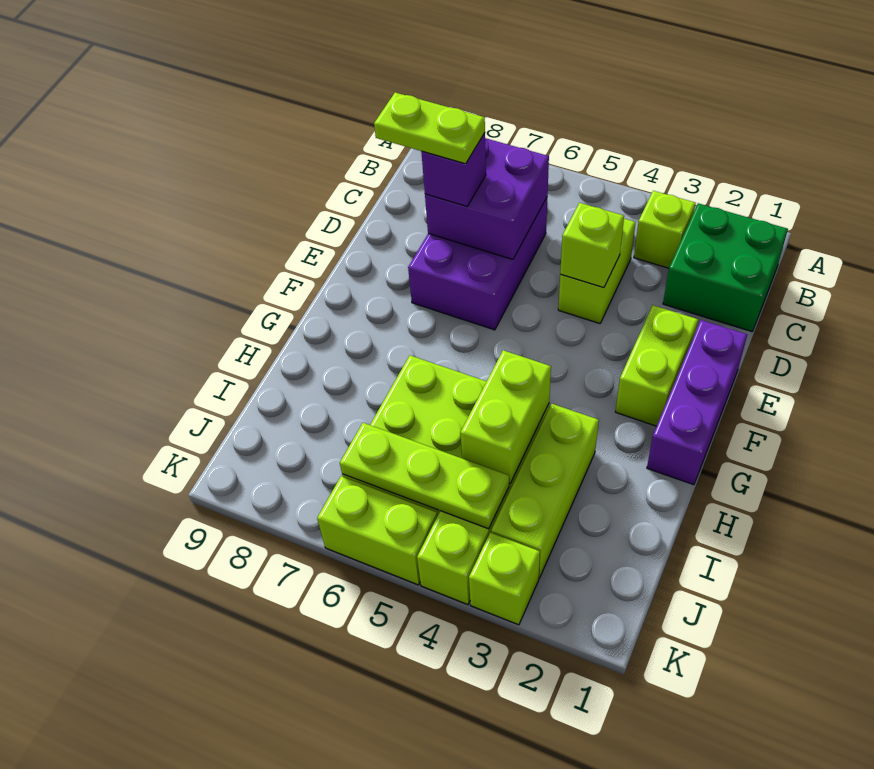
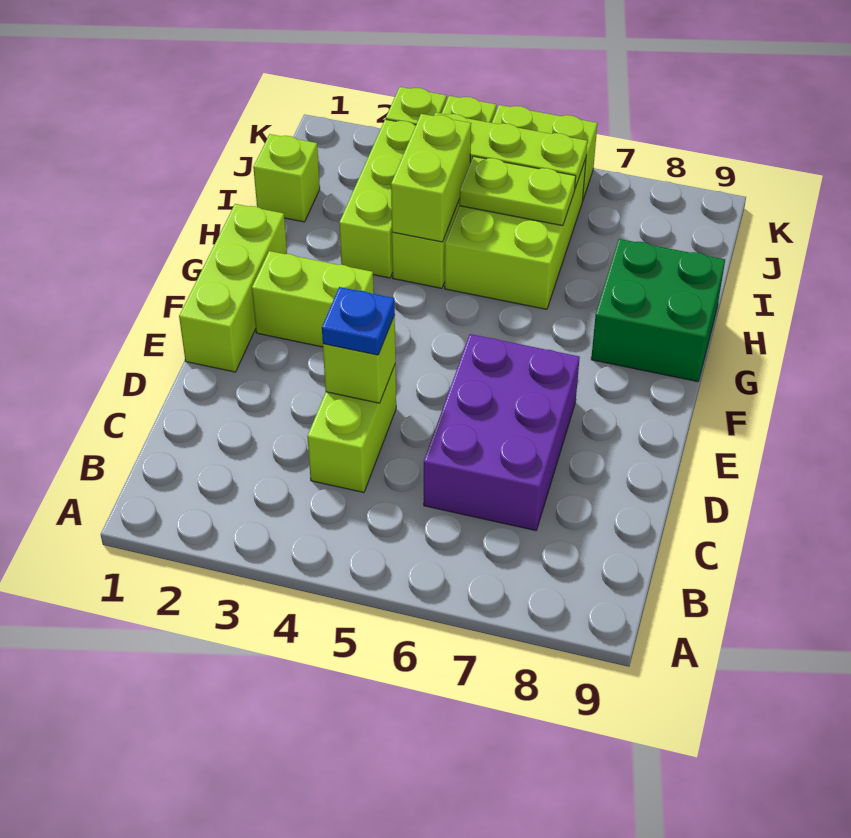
green 2x2 brick [663,203,788,332] -> green 2x2 brick moved to [591,239,725,382]
lime 1x1 brick [634,191,695,268] -> lime 1x1 brick moved to [253,134,320,222]
purple 2x2 brick [425,138,549,259] -> none
none -> blue 1x1 plate [322,287,395,355]
purple 1x1 brick [421,133,486,206] -> none
lime 1x2 plate [374,93,485,164] -> lime 1x2 plate moved to [459,156,576,226]
purple 1x3 brick [647,320,747,485] -> lime 1x3 brick [179,204,287,372]
lime 1x2 brick [615,305,698,426] -> lime 1x2 brick turned to [252,251,374,347]

